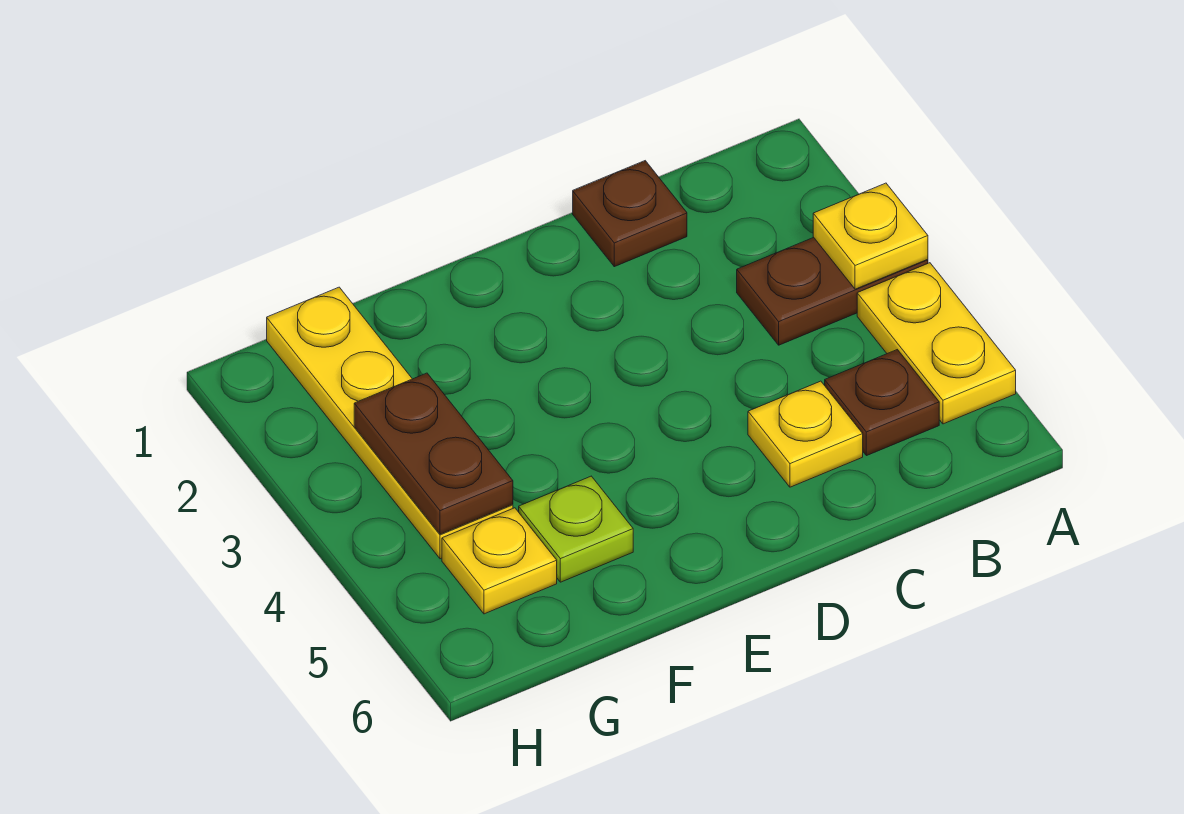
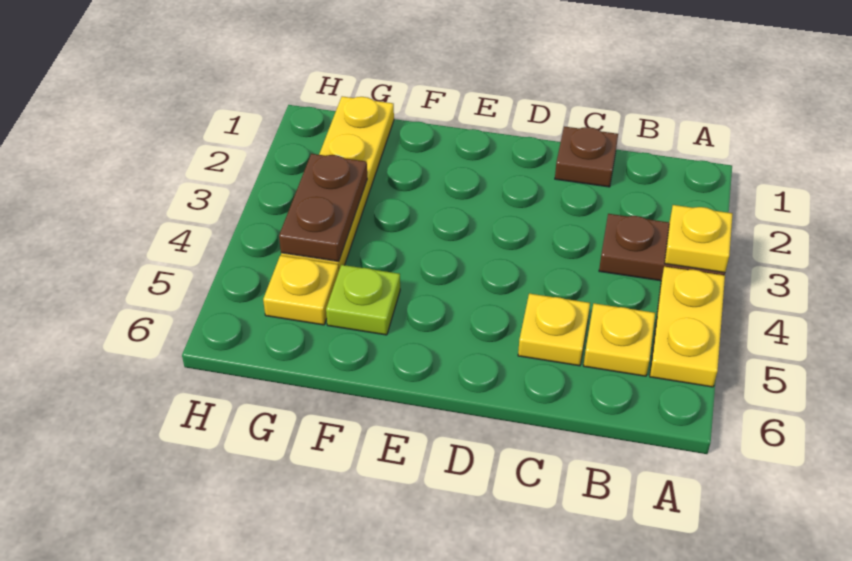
brown 1x1 plate [825,350,939,456] -> yellow 1x1 plate [583,303,655,376]

